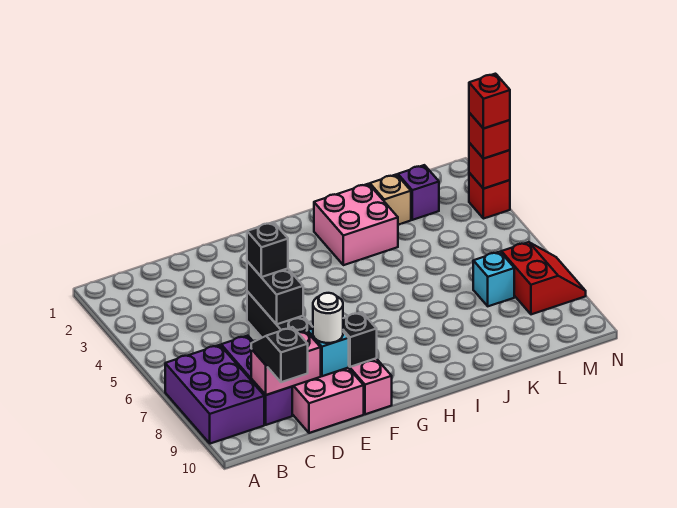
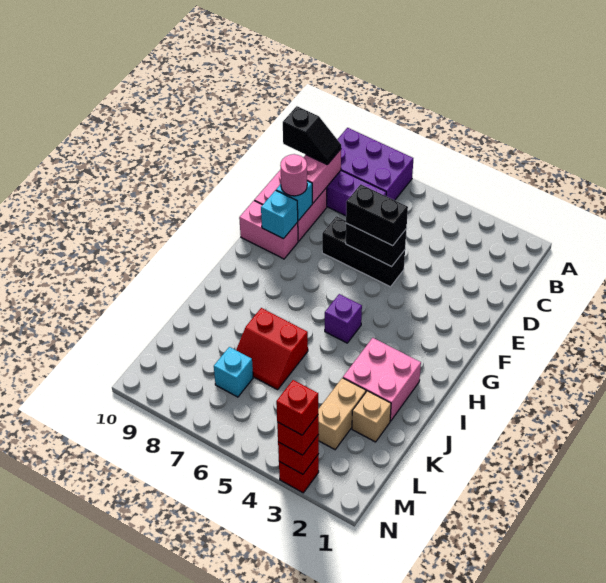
black 1x1 brick [247,222,288,277] -> black 1x2 brick [346,184,408,246]
white 1x1 round brick [313,293,343,343] -> pink 1x1 round brick [280,154,307,196]
black 1x1 brick [343,312,377,367] -> cyan 1x1 brick [261,190,298,239]
none -> tan 1x2 brick [318,378,366,449]
purple 1x1 brick [398,165,439,220] -> purple 1x1 brick moved to [325,294,362,343]
red 2x2 slope [501,242,586,314] -> red 2x2 slope moved to [236,308,308,390]

